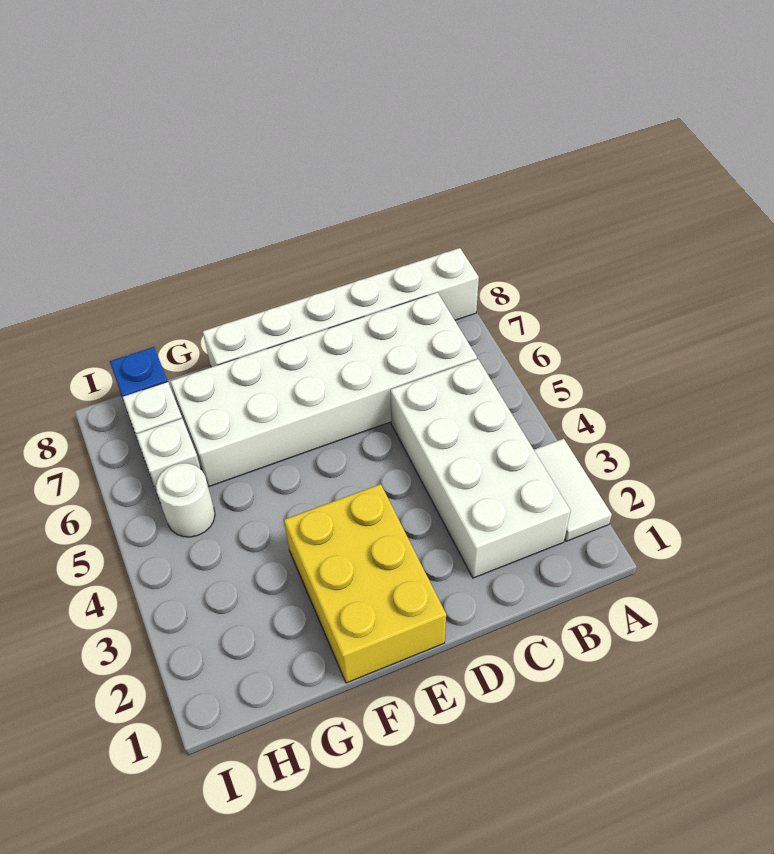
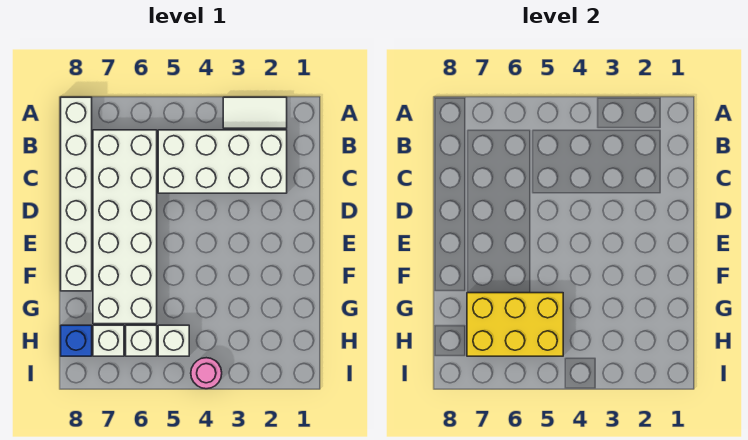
yellow 2x3 brick [284,484,446,683] -> yellow 2x3 brick moved to [467,293,563,356]
white 1x1 round brick [156,463,215,537] -> white 1x1 brick [158,325,189,356]
none -> pink 1x1 round brick [191,358,222,389]

